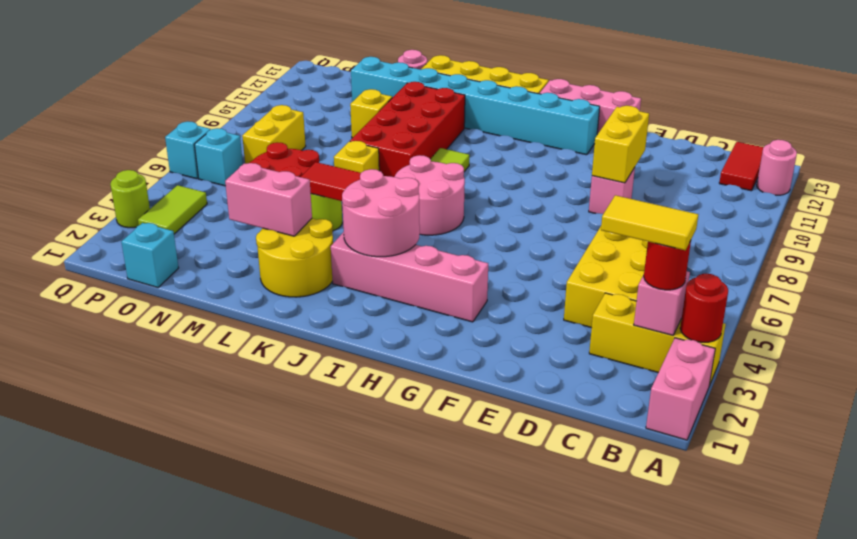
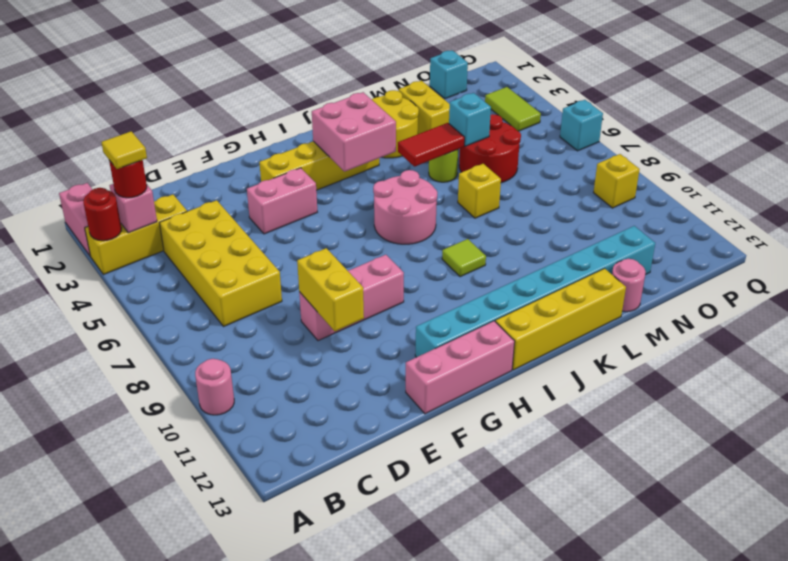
pink 1x1 round brick [757,140,797,195] -> pink 1x1 round brick moved to [195,359,234,415]
yellow 1x2 tile [601,195,698,250] -> yellow 1x1 tile [101,131,147,169]
red 1x2 tile [719,142,764,191] -> none
pink 1x1 brick [589,168,635,214] -> pink 1x3 brick [299,255,404,341]
pink 1x4 brick [331,232,488,322] -> yellow 1x4 brick [259,141,379,190]
pink 2x2 round brick [342,169,420,257] -> pink 2x2 brick [312,92,396,172]
red 2x4 brick [350,82,465,177] -> none
pink 1x2 brick [225,163,312,236] -> pink 1x2 brick moved to [247,168,317,234]
yellow 1x1 brick [350,89,392,138] -> yellow 1x1 brick moved to [594,154,640,208]
yellow 1x2 brick [242,105,306,164] -> yellow 1x2 brick moved to [399,81,450,134]
cyan 1x1 brick [194,128,243,186] -> cyan 1x1 brick moved to [449,93,491,146]
lime 1x1 round brick [110,170,150,228] -> none

